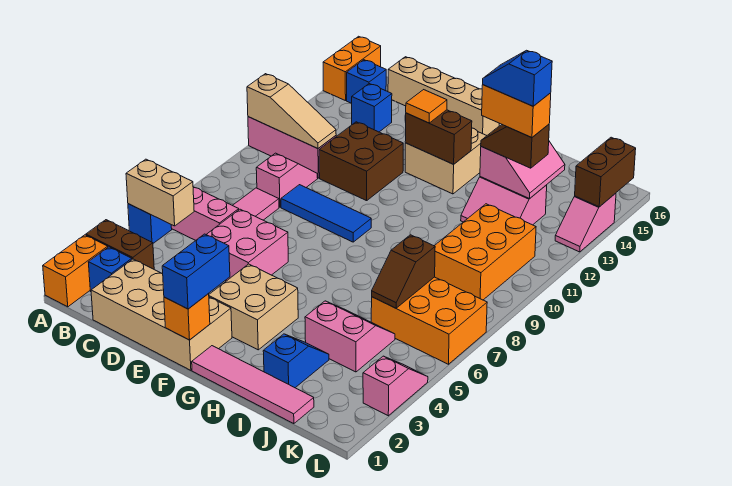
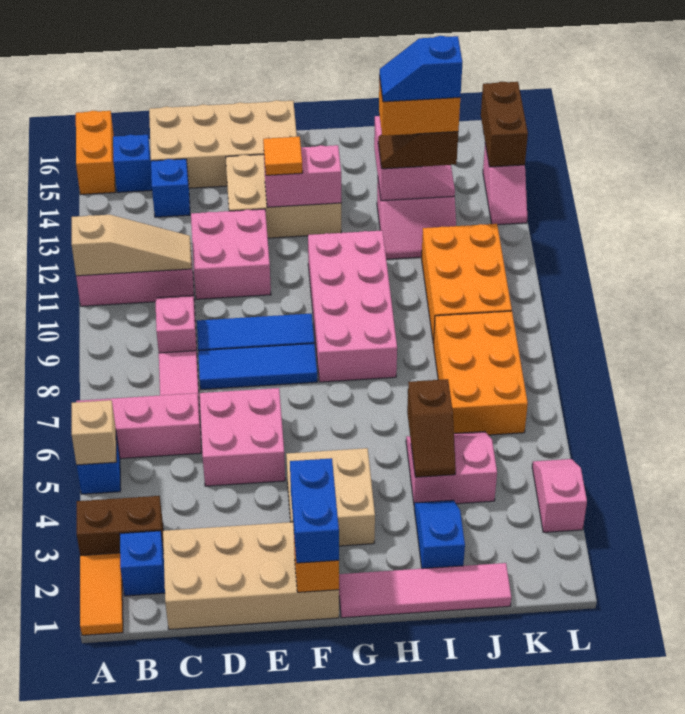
orange 1x2 brick [43,235,108,307] -> orange 1x2 tile [80,553,123,635]
tan 1x2 brick [126,159,194,226] -> tan 1x1 brick [72,400,117,465]
tan 1x4 brick [388,57,499,135] -> tan 2x4 brick [149,100,297,188]
none -> blue 1x3 tile [198,343,317,389]
brown 2x2 brick [319,122,403,201] -> pink 2x2 brick [191,209,271,299]
tan 2x2 brick [405,128,487,194] -> tan 2x3 brick [226,154,341,238]
brown 1x2 brick [405,110,472,164] -> pink 1x2 brick [264,145,341,207]
none -> pink 2x4 brick [308,230,397,382]
orange 2x3 brick [371,277,487,364] -> orange 2x3 brick turned to [434,311,528,435]
brown 1x2 slope [372,235,435,308] -> brown 1x2 slope moved to [407,379,456,477]

